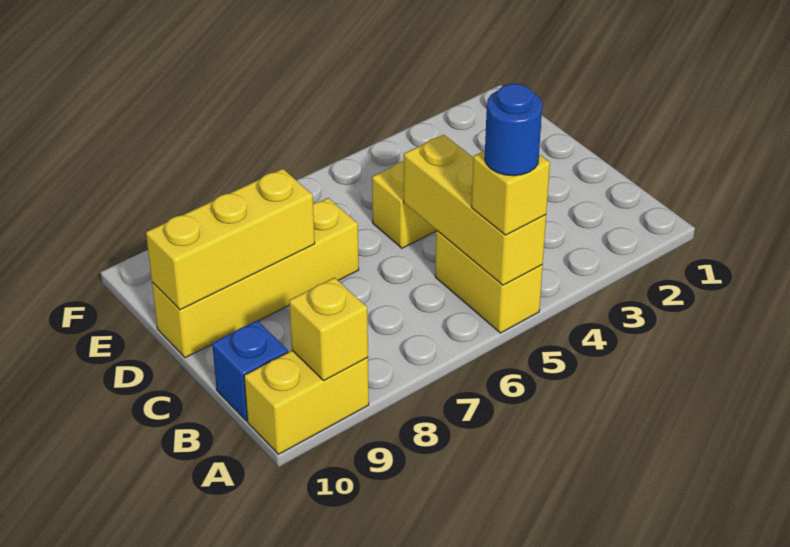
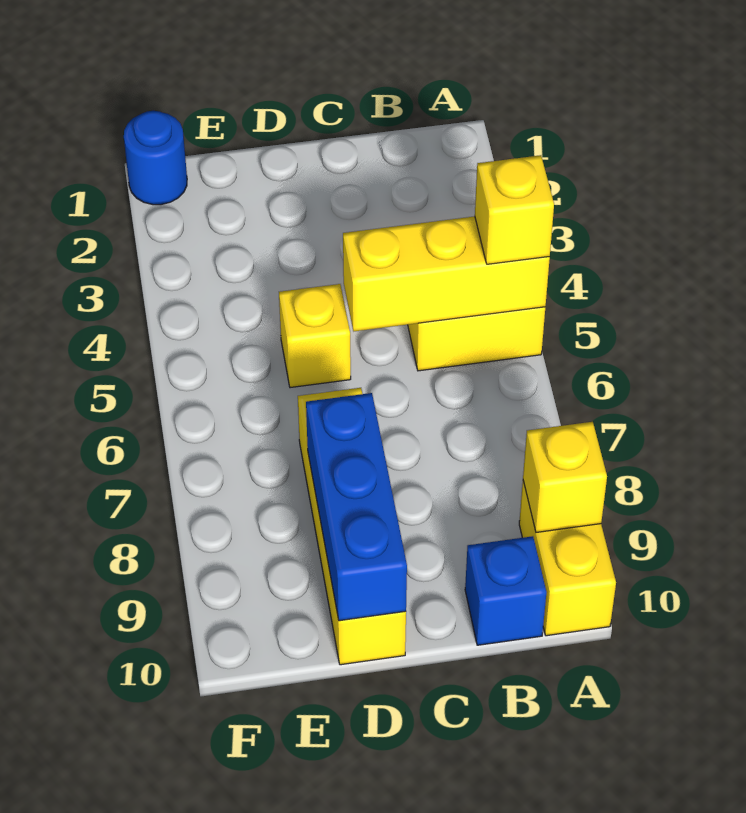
blue 1x1 round brick [485,84,542,176] -> blue 1x1 round brick moved to [124,111,187,205]
yellow 1x3 brick [146,169,315,310] -> blue 1x3 brick [306,393,407,621]

